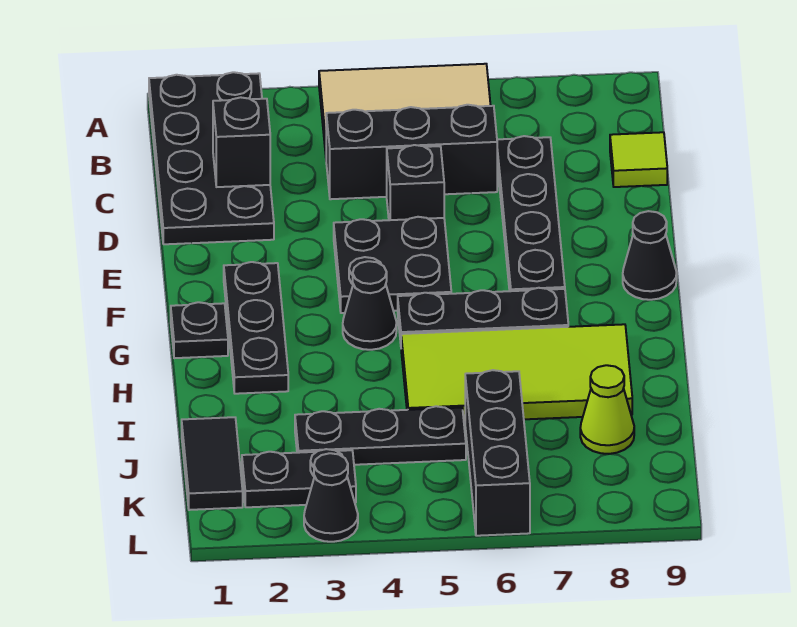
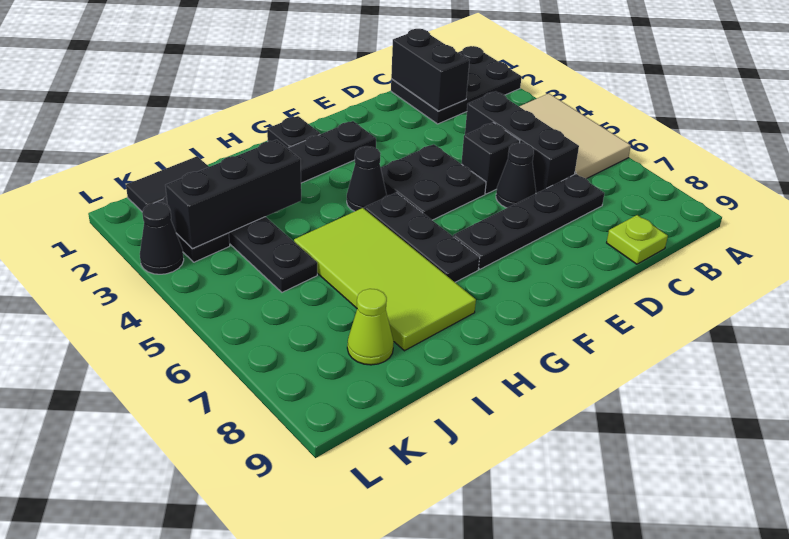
black 2x4 plate [149,72,274,244] -> black 2x3 plate [391,46,522,124]
black 1x1 brick [213,97,270,187] -> black 1x2 brick [391,29,470,111]
lime 1x1 tile [610,132,667,187] -> lime 1x1 plate [607,215,668,264]
black 1x1 cone [623,211,677,300] -> black 1x1 cone moved to [496,143,536,208]
black 1x3 brick [465,370,530,536] -> black 1x3 brick moved to [165,140,301,249]

